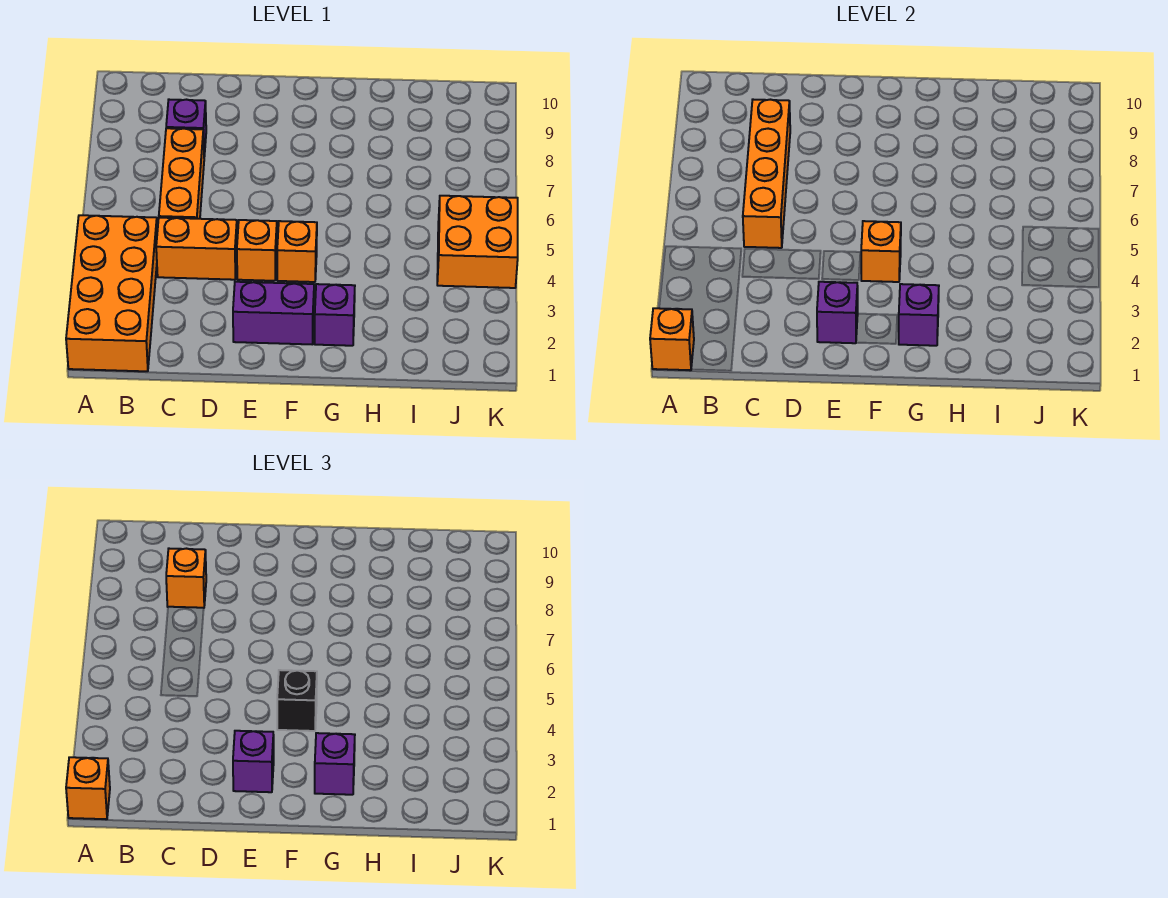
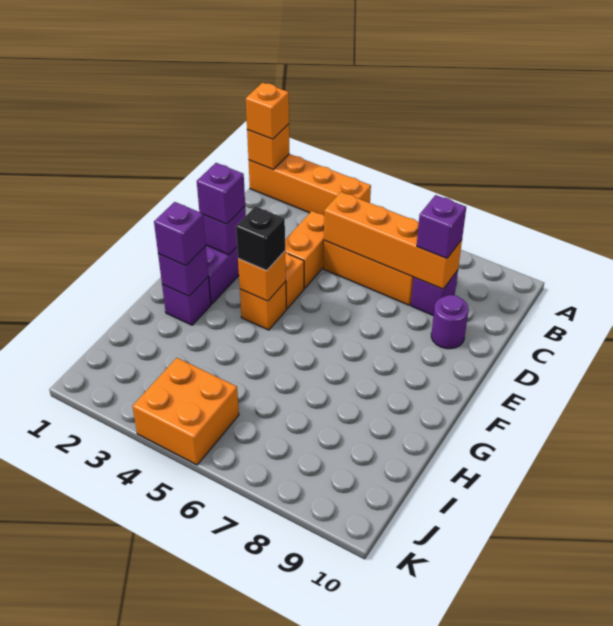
orange 2x4 brick [66,215,157,371] -> orange 1x4 brick [249,154,371,215]
orange 1x1 brick [166,549,206,608] -> purple 1x1 brick [417,195,466,259]
none -> purple 1x1 round brick [431,295,469,349]

